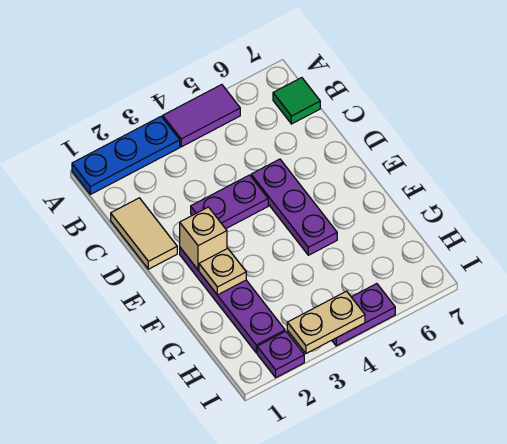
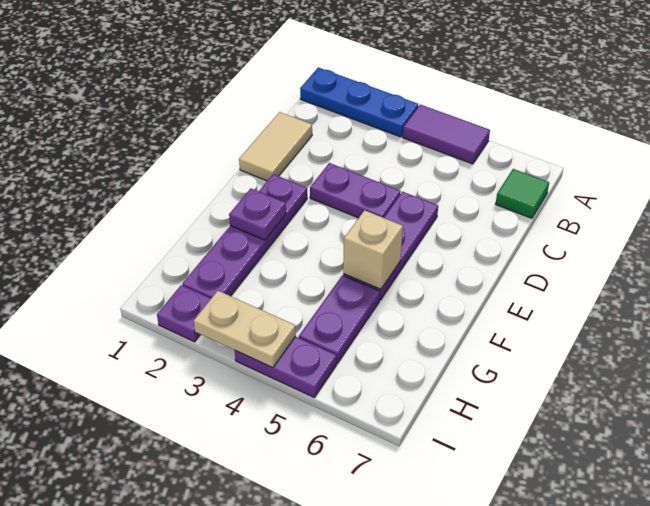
tan 1x1 brick [180,207,227,270] -> tan 1x1 brick moved to [343,210,403,289]
tan 1x1 plate [199,248,246,295] -> purple 1x1 plate [229,189,286,240]
none -> purple 1x2 plate [299,275,380,364]

